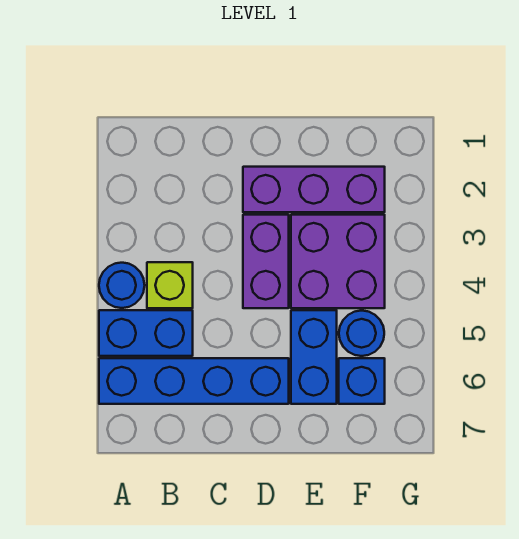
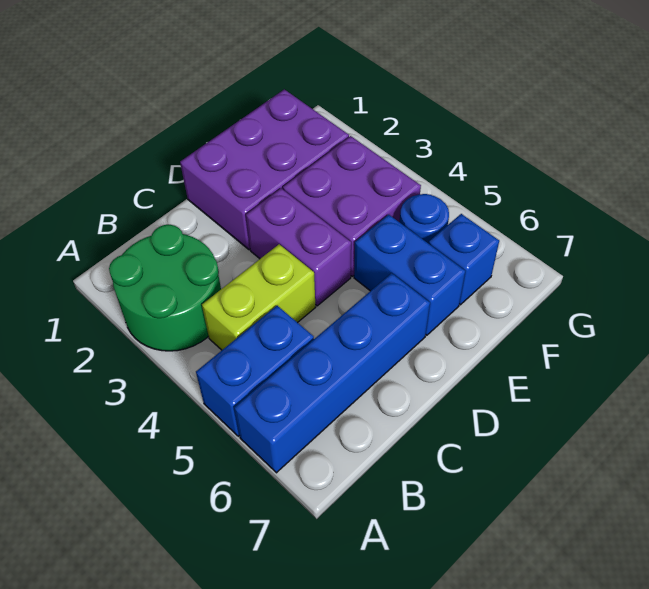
none -> green 2x2 round brick [109,225,221,351]
blue 1x1 round brick [99,263,145,308] -> none
lime 1x1 brick [147,262,193,308] -> lime 1x2 brick [202,244,316,350]
purple 1x3 brick [243,167,385,212] -> purple 2x3 brick [180,89,349,250]

